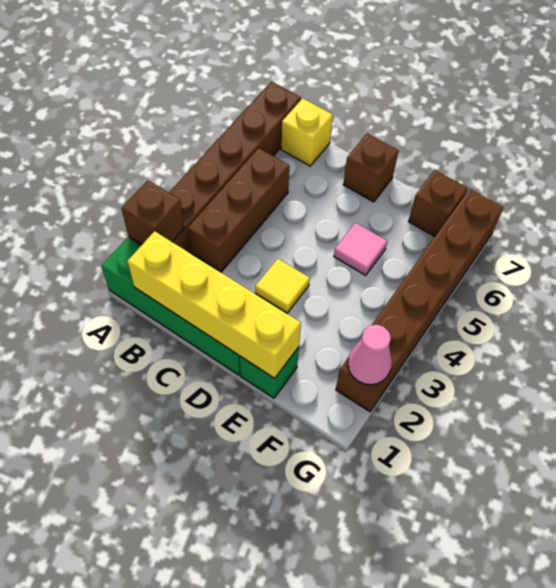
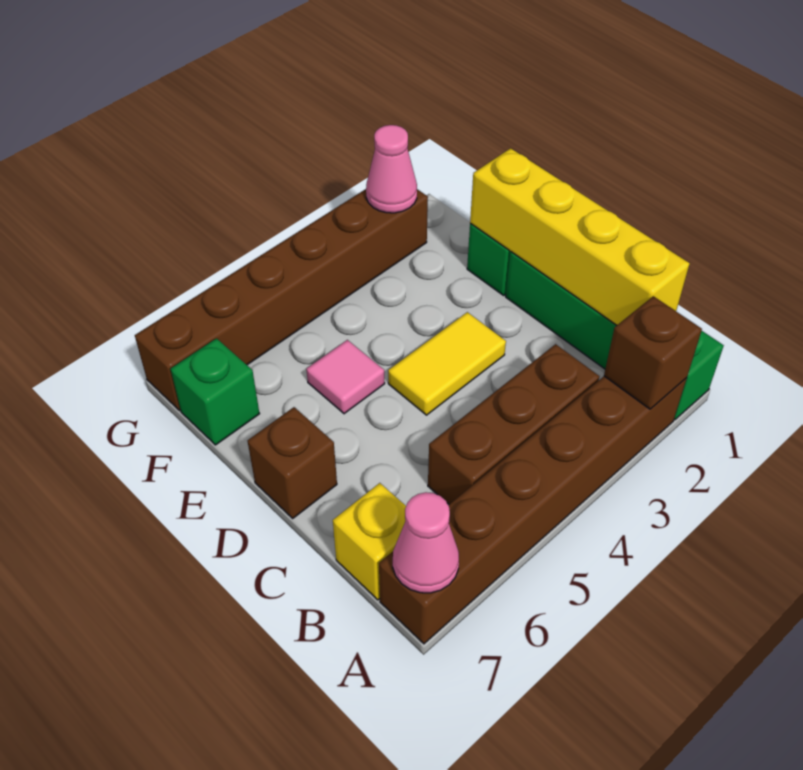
none -> pink 1x1 cone [393,492,459,593]
yellow 1x1 tile [255,259,310,313] -> yellow 1x2 tile [388,312,506,415]
brown 1x1 brick [408,170,467,237] -> green 1x1 brick [171,338,260,445]

